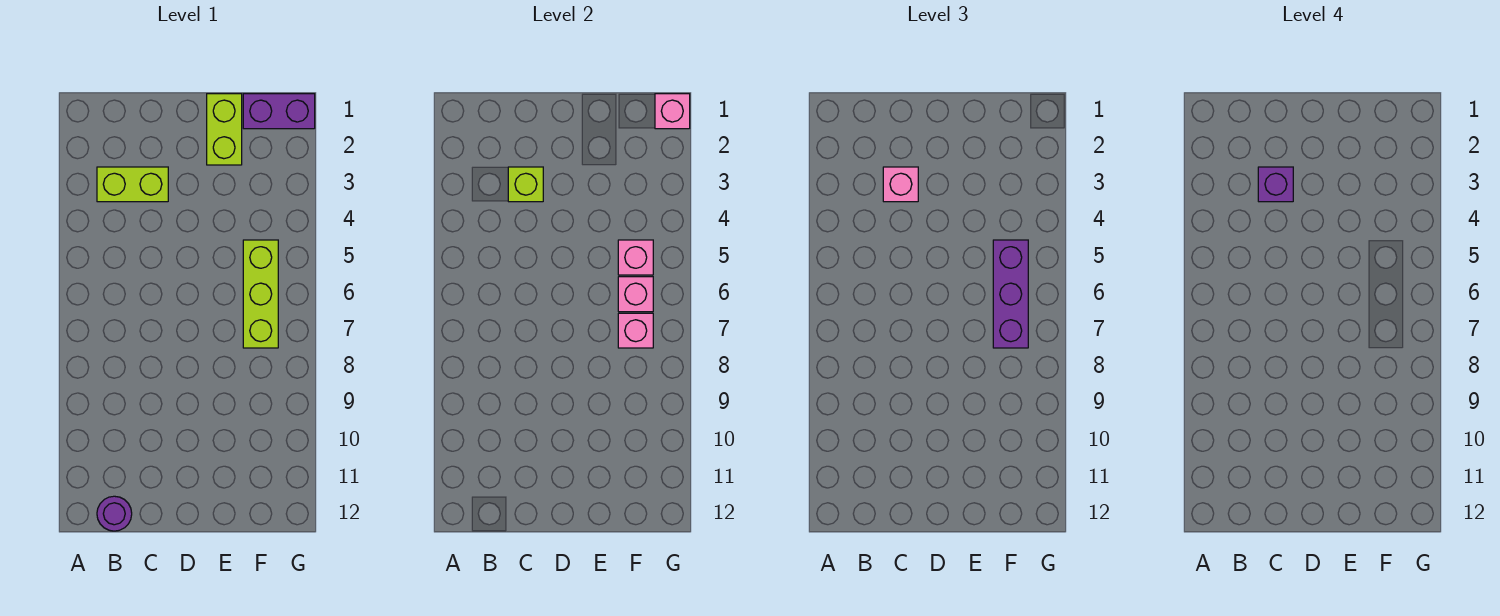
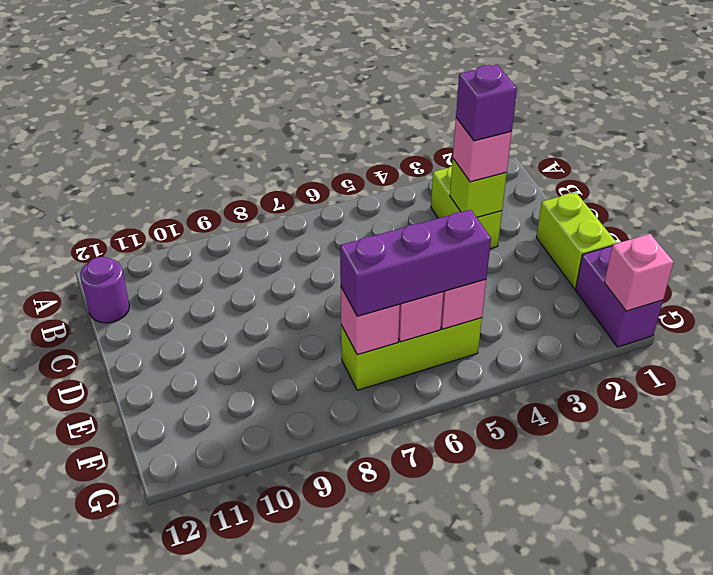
lime 1x2 brick [207,94,242,165] -> lime 1x2 brick turned to [536,192,617,289]

